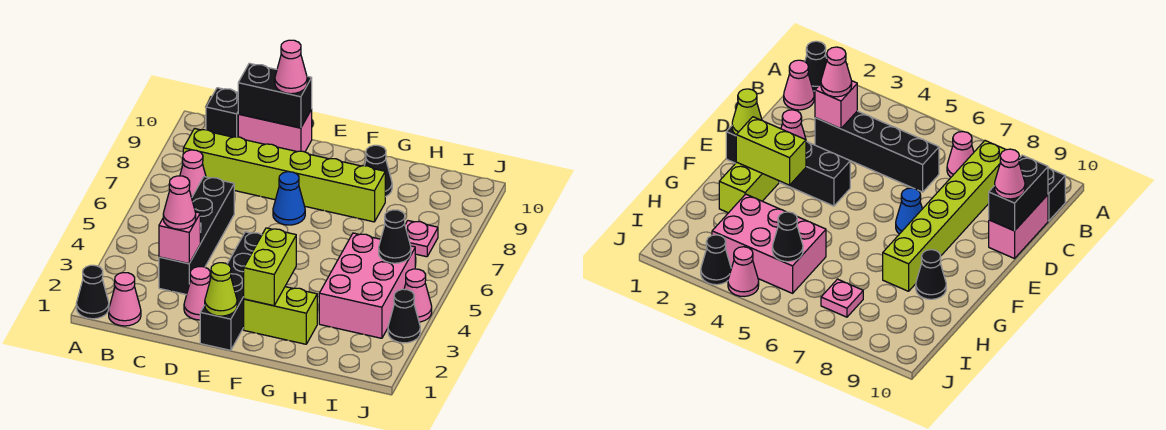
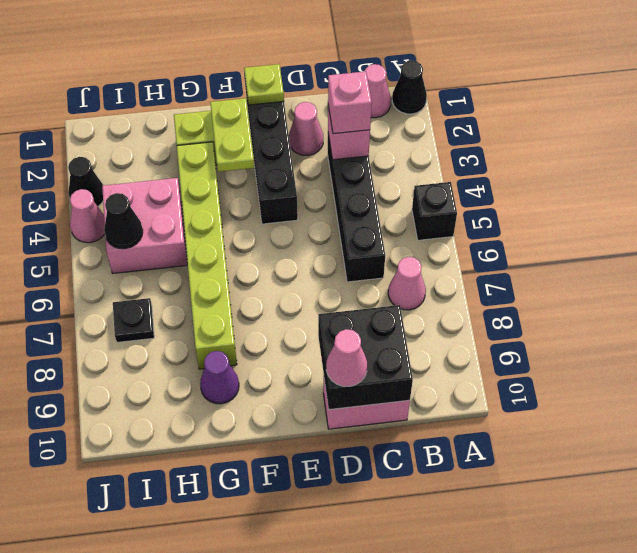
lime 1x6 brick [183,129,385,222] -> lime 1x6 brick turned to [177,142,237,369]
black 1x1 brick [206,88,238,137] -> black 1x1 brick moved to [412,182,457,240]
pink 1x1 cone [163,176,196,229] -> pink 1x1 brick [328,71,372,134]
black 1x2 brick [238,63,312,128] -> black 2x2 brick [318,305,413,410]
lime 1x1 cone [205,263,237,316] -> lime 1x1 plate [244,64,284,105]
blue 1x1 cone [273,172,305,225] -> none
lime 1x2 brick [244,228,296,306] -> lime 1x2 plate [210,98,254,172]
black 1x1 cone [365,145,392,197] -> purple 1x1 cone [200,351,239,404]
pink 2x3 brick [319,233,415,338] -> pink 2x2 brick [102,178,187,274]
pink 1x1 plate [405,221,438,257] -> black 1x1 plate [113,298,154,342]

